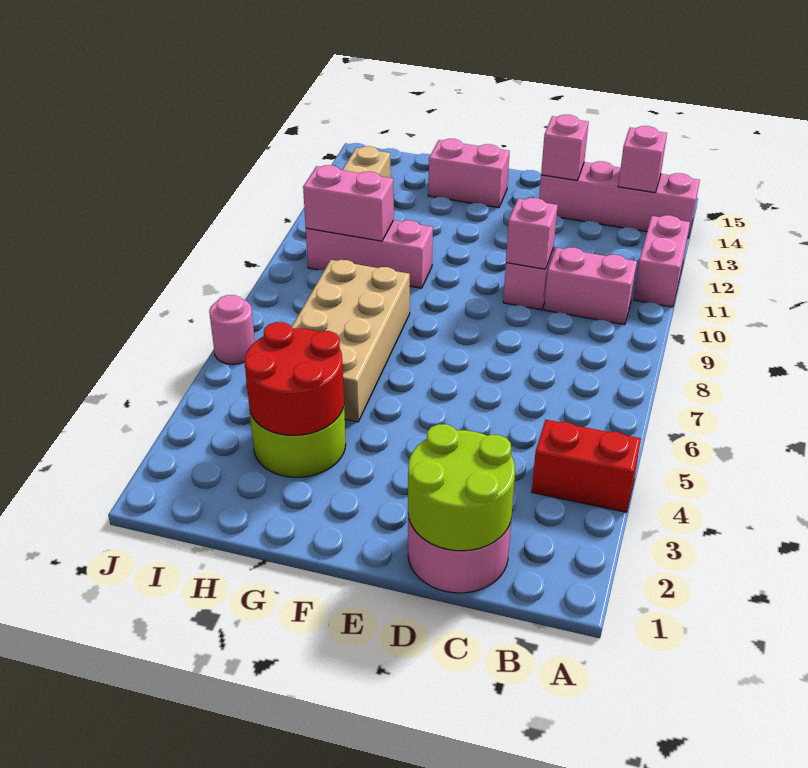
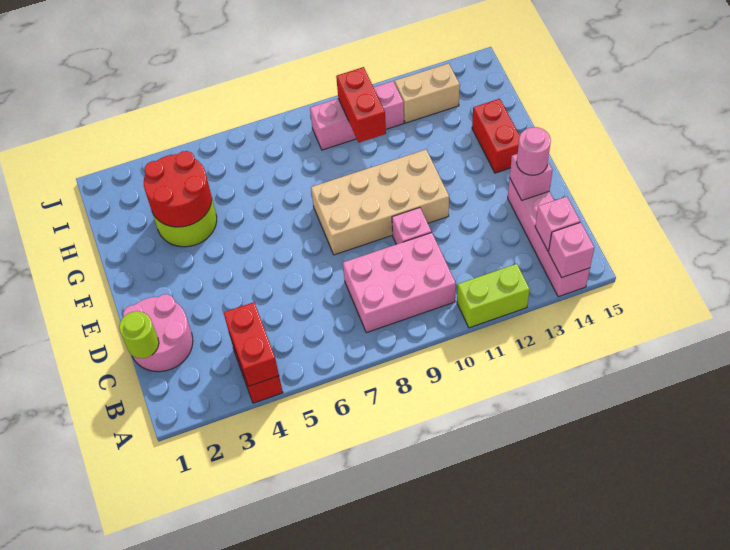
none -> red 1x2 brick [224,302,279,386]
pink 1x2 brick [634,215,690,307] -> lime 1x2 brick [457,264,530,328]
pink 1x2 brick [544,247,637,325] -> pink 2x3 brick [343,232,456,333]
lime 2x2 round brick [408,424,515,551] -> lime 1x1 round brick [119,311,159,358]
pink 1x1 brick [506,198,558,269] -> pink 1x1 brick moved to [549,222,594,278]
pink 1x2 brick [428,139,510,208] -> red 1x2 brick [472,99,520,173]
tan 2x4 brick [292,260,410,422] -> tan 2x4 brick moved to [311,149,449,255]
pink 1x3 brick [306,220,433,288] -> pink 1x3 brick turned to [310,81,404,150]
pink 1x2 brick [303,165,394,241] -> red 1x2 brick [336,67,386,143]
pink 1x1 round brick [209,295,255,364] -> pink 1x1 round brick moved to [517,127,551,175]

